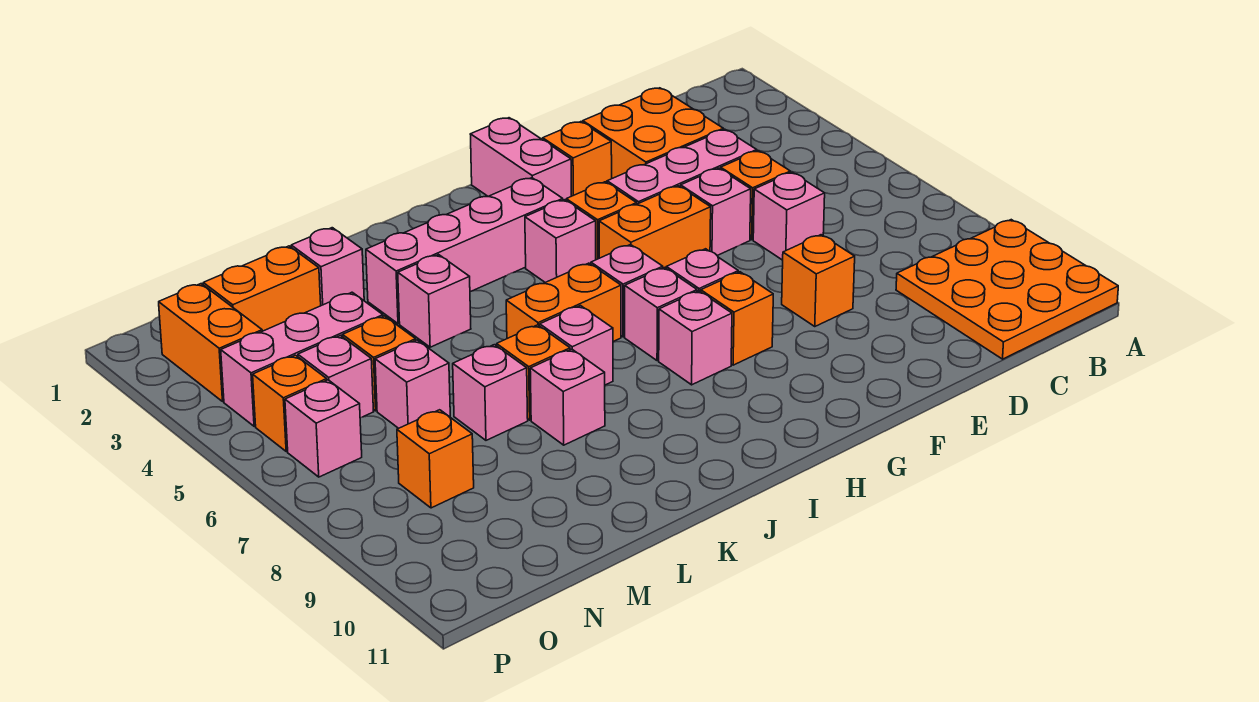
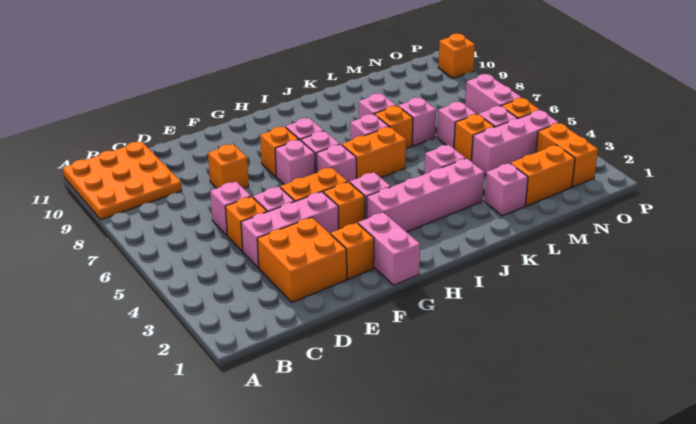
orange 1x1 brick [397,410,474,508] -> orange 1x1 brick moved to [438,34,475,78]
pink 1x1 brick [285,380,362,477] -> pink 1x2 brick [465,74,522,115]

